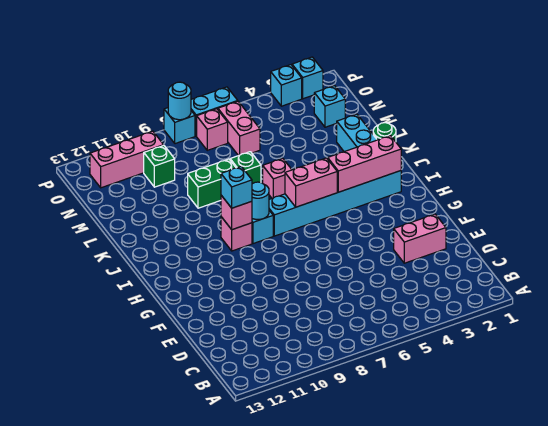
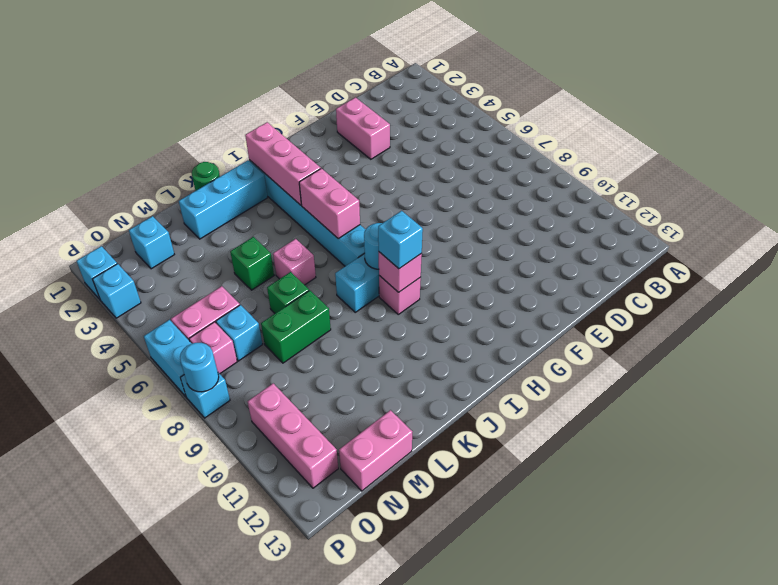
green 1x2 brick [188,159,236,208] -> green 1x2 brick turned to [261,290,331,363]
none -> pink 1x2 brick [339,410,412,491]
none -> cyan 1x1 brick [216,305,262,361]
green 1x1 brick [144,146,175,187] -> green 1x1 brick moved to [230,237,274,290]

